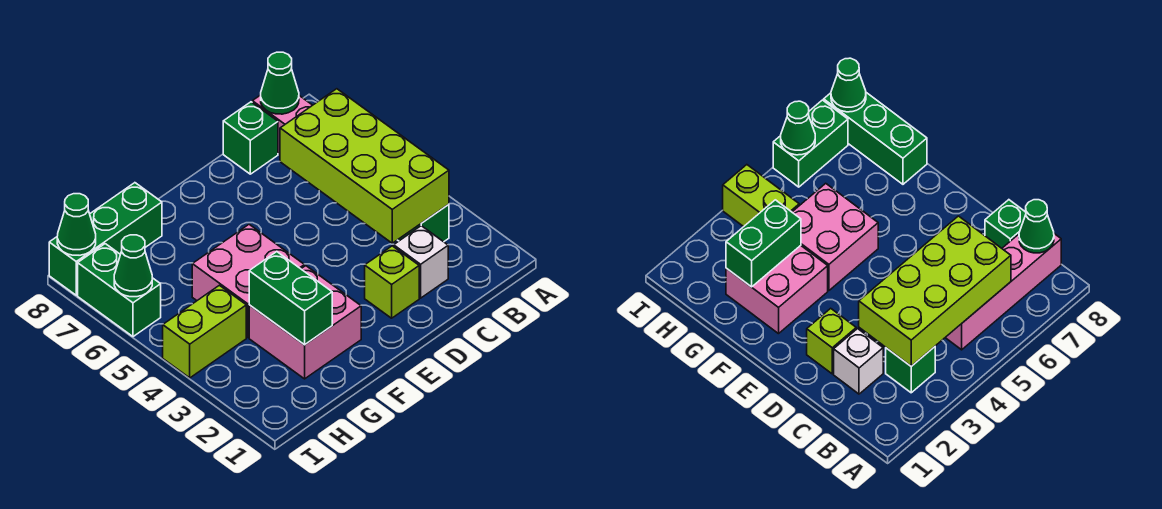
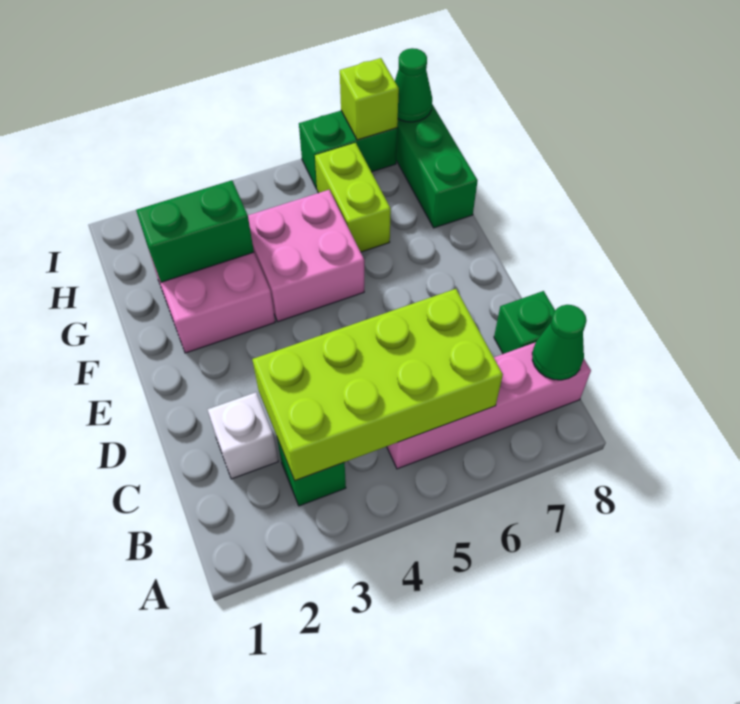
lime 1x1 brick [365,246,419,318] -> lime 1x1 brick moved to [340,58,399,140]
lime 1x2 brick [163,285,246,378] -> lime 1x2 brick moved to [315,143,391,252]
green 1x1 cone [114,235,152,297] -> none

